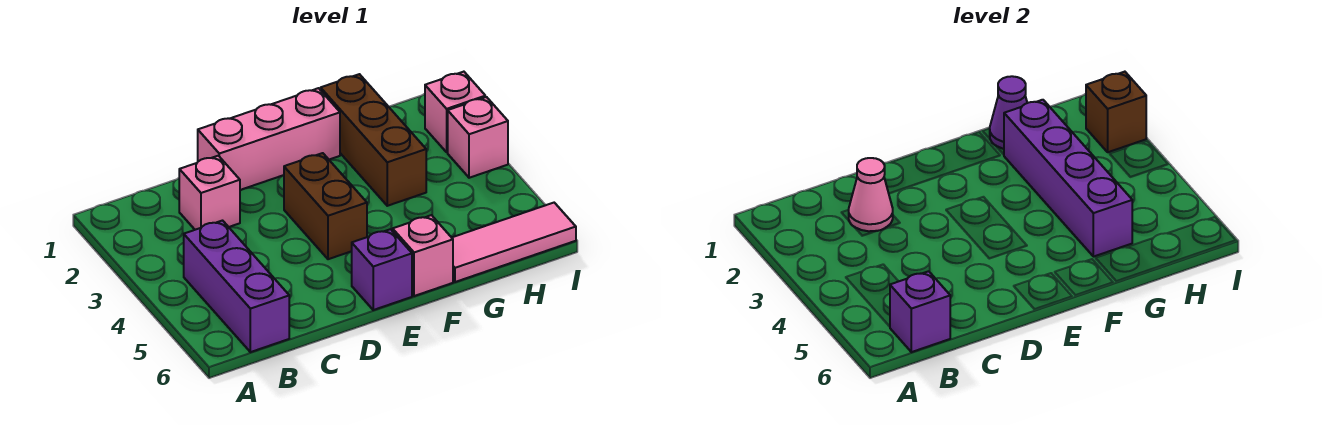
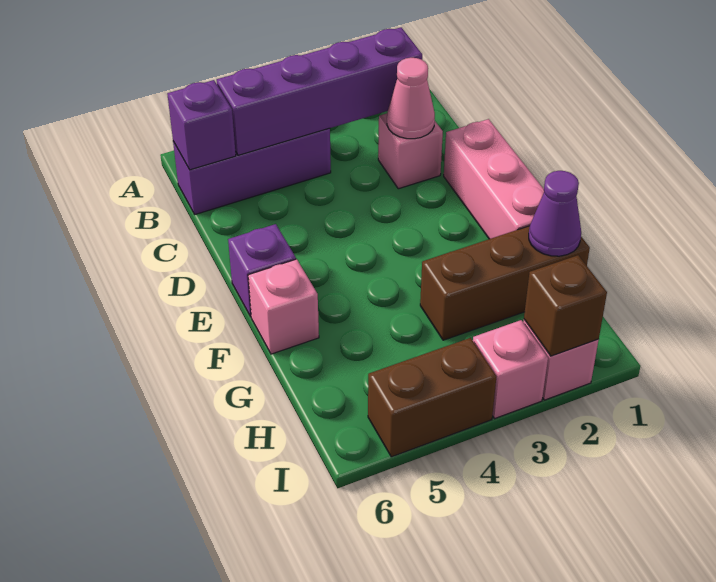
brown 1x2 brick [284,153,367,259] -> brown 1x2 brick moved to [368,338,496,457]
purple 1x4 brick [1004,100,1132,257] -> purple 1x4 brick moved to [217,27,422,155]
pink 1x3 tile [452,203,576,282] -> none

